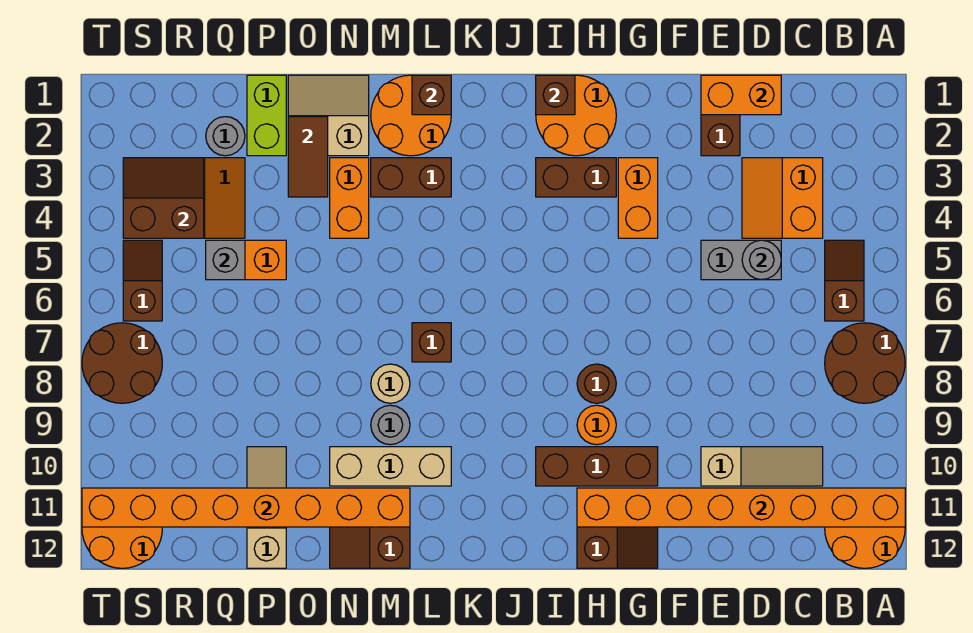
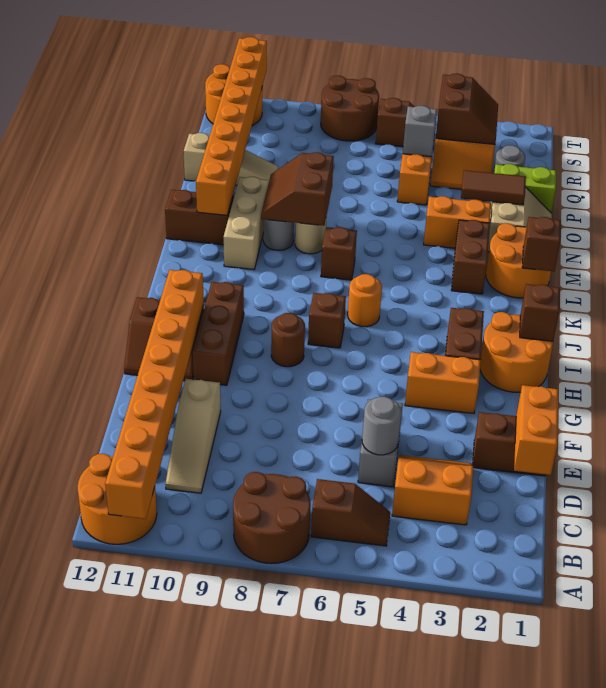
orange 1x1 round brick [577,405,616,445] -> orange 1x1 round brick moved to [348,274,382,327]
none -> brown 1x1 brick [308,293,346,348]
none -> brown 2x2 slope [261,152,334,226]

